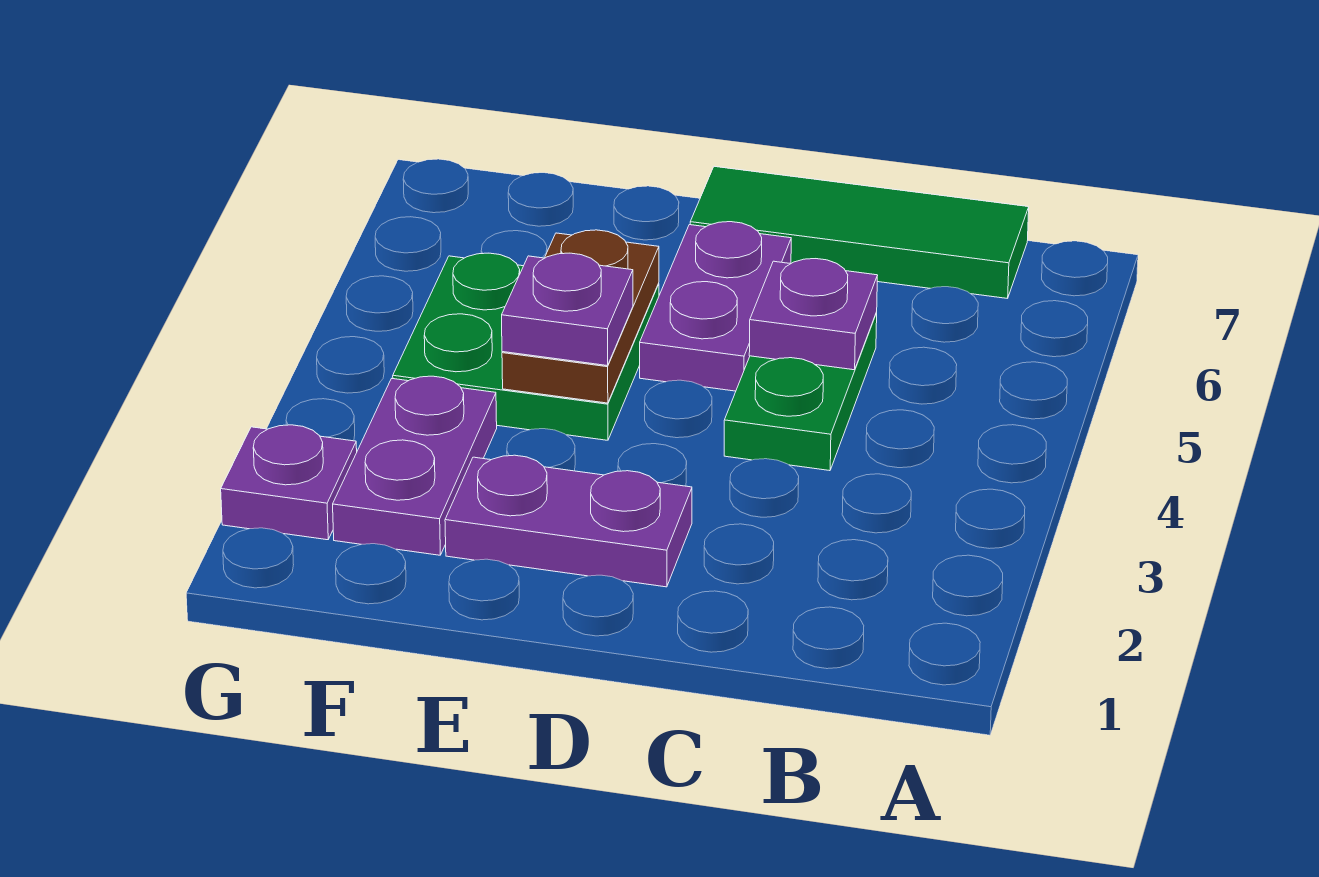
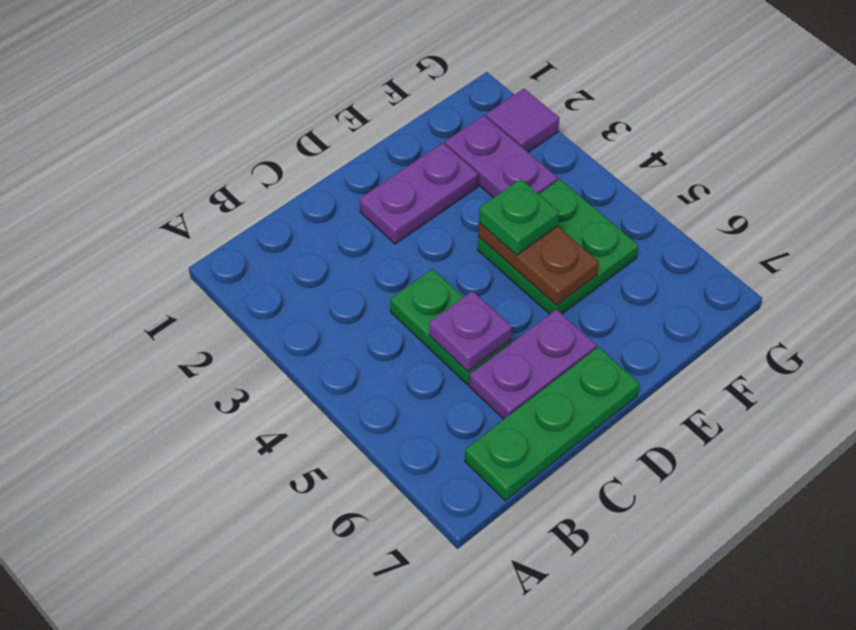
green 1x3 tile [690,166,1029,299] -> green 1x3 plate [465,347,640,501]
purple 1x2 plate [640,222,791,391] -> purple 1x2 plate turned to [469,309,596,419]
purple 1x1 plate [502,253,633,366] -> green 1x1 plate [479,179,559,255]
purple 1x1 plate [221,425,357,540] -> purple 1x1 tile [486,89,559,152]

